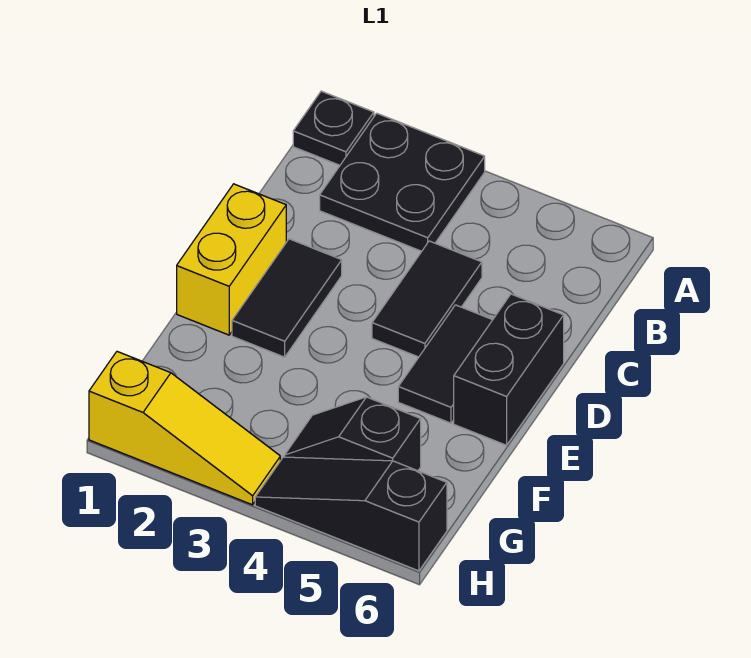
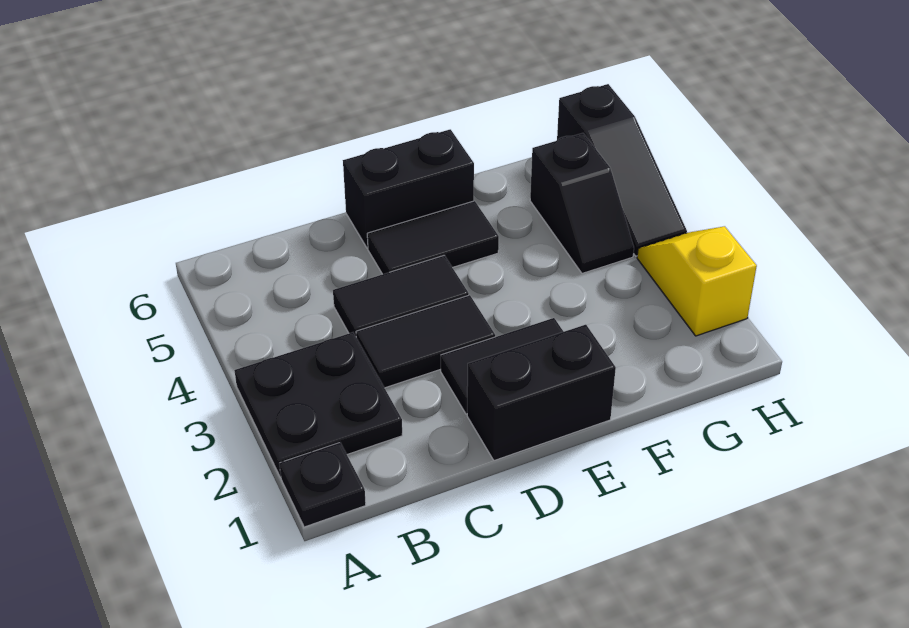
none -> black 1x2 tile [356,295,495,388]
yellow 1x2 brick [177,184,286,335] -> black 1x2 brick [467,325,616,461]
yellow 1x3 slope [89,352,280,505] -> yellow 1x2 slope [637,226,757,336]

